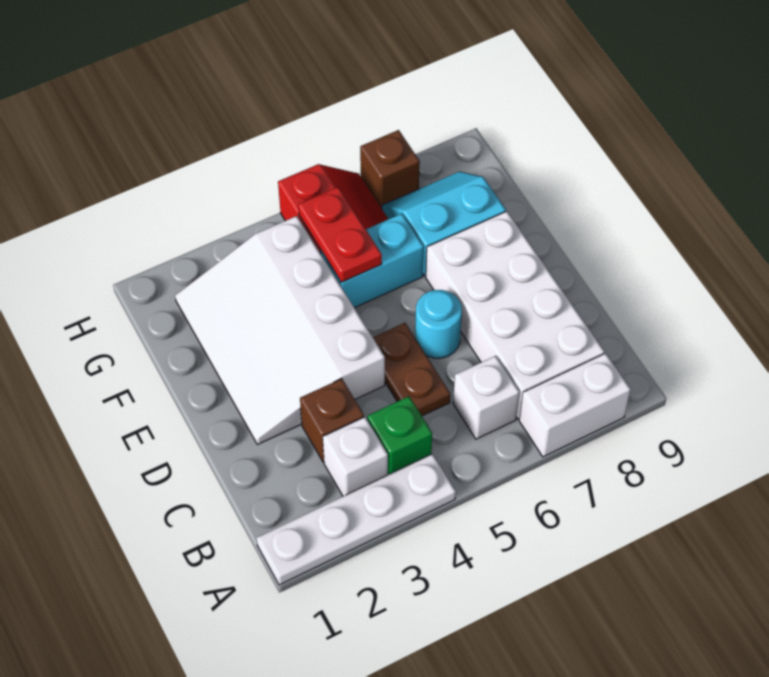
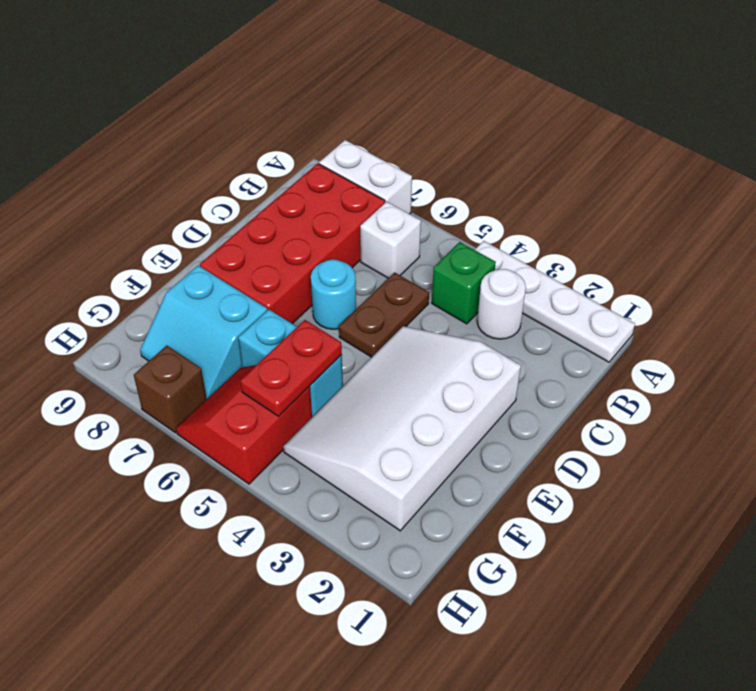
white 1x1 brick [323,417,388,496] -> white 1x1 round brick [477,269,526,339]
white 2x4 brick [426,211,604,419] -> red 2x4 brick [200,163,385,324]
brown 1x1 brick [300,379,364,462] -> none
white 3x4 slope [175,216,385,445] -> white 3x4 slope turned to [283,326,521,531]

